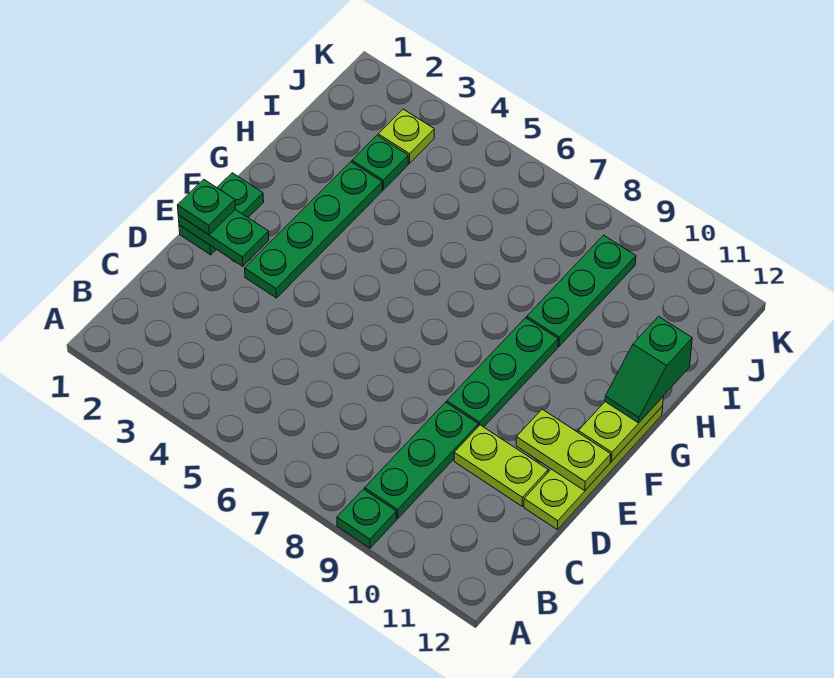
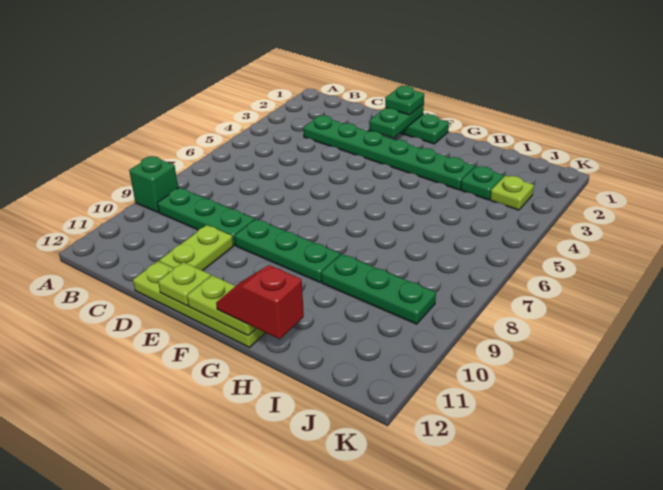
green 1x1 plate [337,489,396,548] -> green 1x1 brick [129,156,178,212]
green 1x4 plate [245,162,382,298] -> green 1x6 plate [303,115,474,190]
lime 1x2 plate [516,409,611,491] -> lime 1x1 plate [158,262,211,306]
green 1x2 slope [605,316,692,423] -> red 1x2 slope [216,265,304,339]

